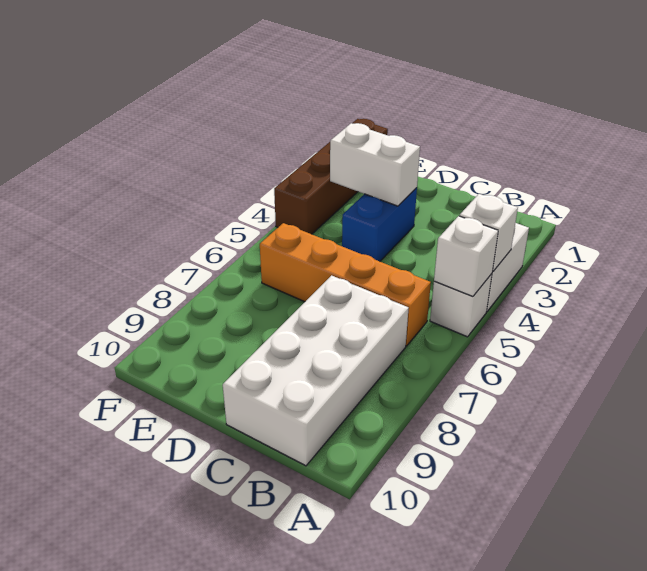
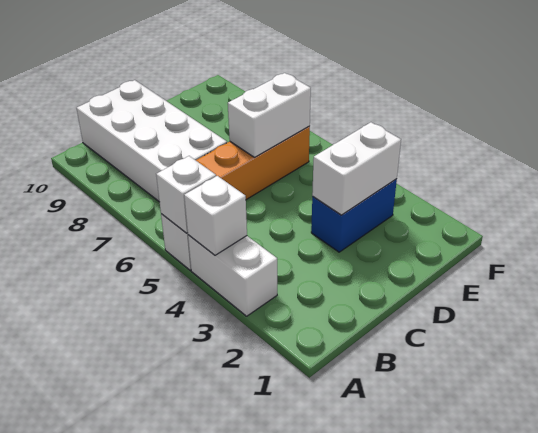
blue 1x2 brick [342,188,417,261] -> blue 1x2 brick turned to [311,179,397,252]
none -> white 1x2 brick [228,73,311,157]
brown 1x4 brick [274,119,388,234] -> none

